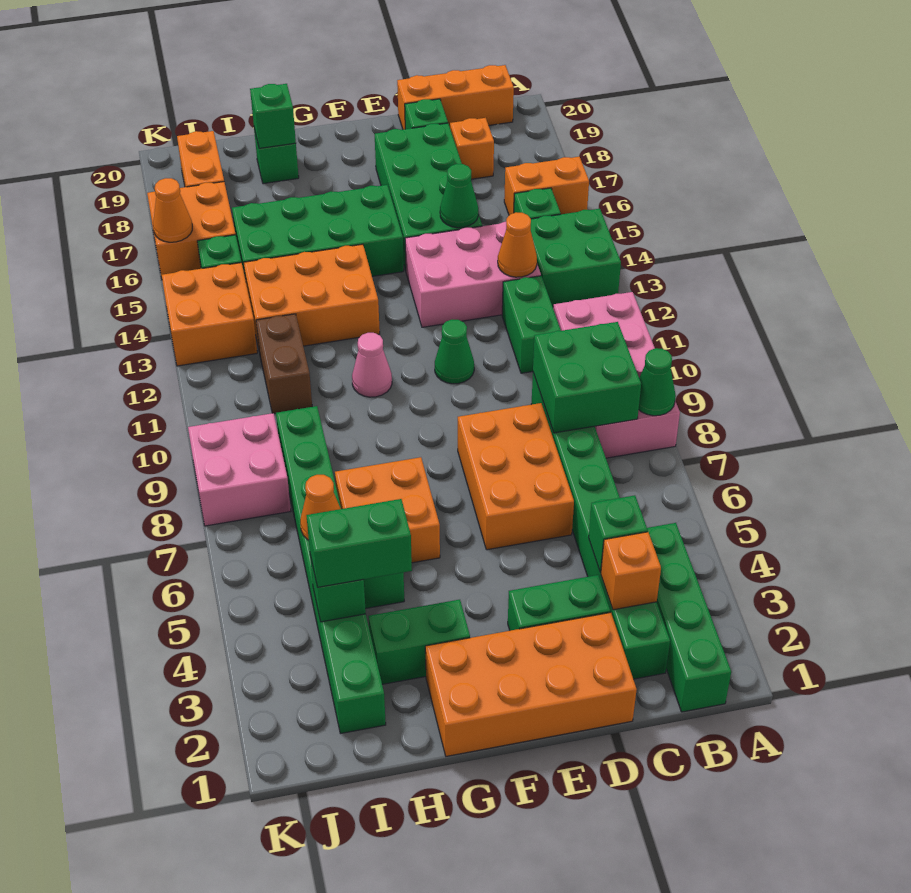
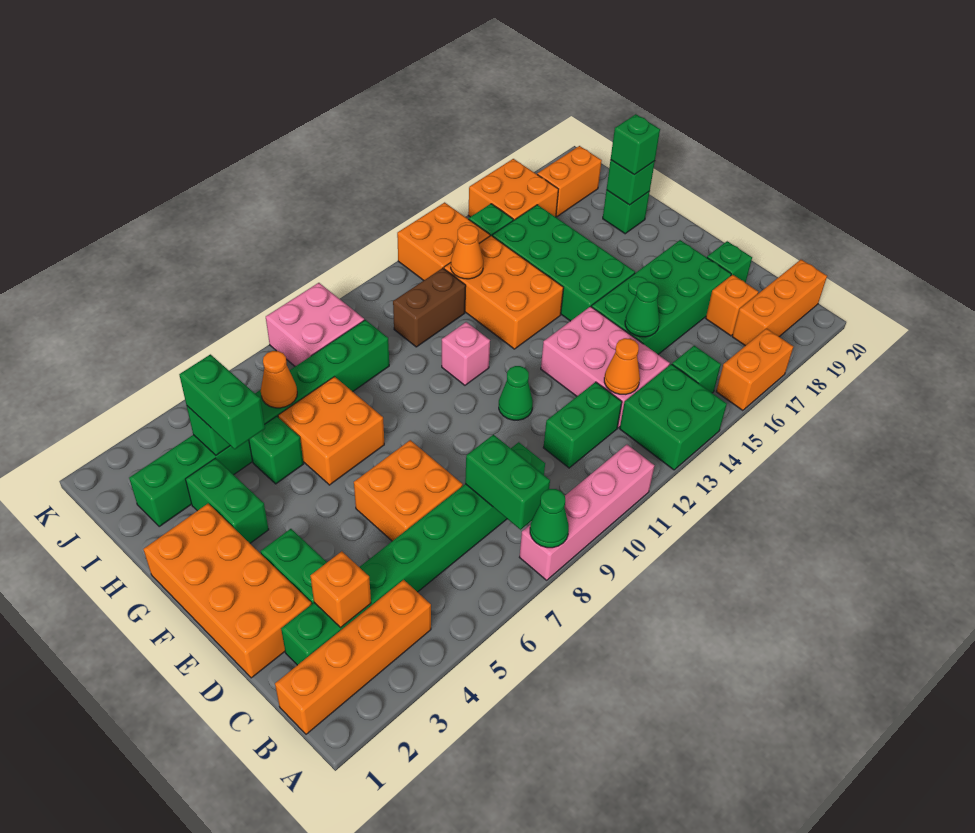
pink 2x4 brick [553,292,680,458] -> pink 1x4 brick [519,445,654,580]
orange 1x2 brick [504,157,589,215] -> orange 1x2 brick turned to [716,329,793,411]
green 1x4 brick [647,523,731,712] -> orange 1x4 brick [275,580,431,734]
green 2x2 brick [533,322,641,433] -> green 1x2 brick [465,435,550,530]
orange 1x3 brick [397,65,514,129] -> orange 1x3 brick turned to [732,260,827,346]
green 1x1 brick [589,495,648,572] -> green 1x1 brick moved to [611,114,660,175]
orange 2x3 brick [458,403,574,550] -> orange 2x2 brick [354,440,463,541]
pink 1x1 cone [352,333,392,397] -> pink 1x1 brick [442,322,490,385]
orange 1x1 cone [153,178,192,242] -> orange 1x1 cone moved to [451,225,483,279]

